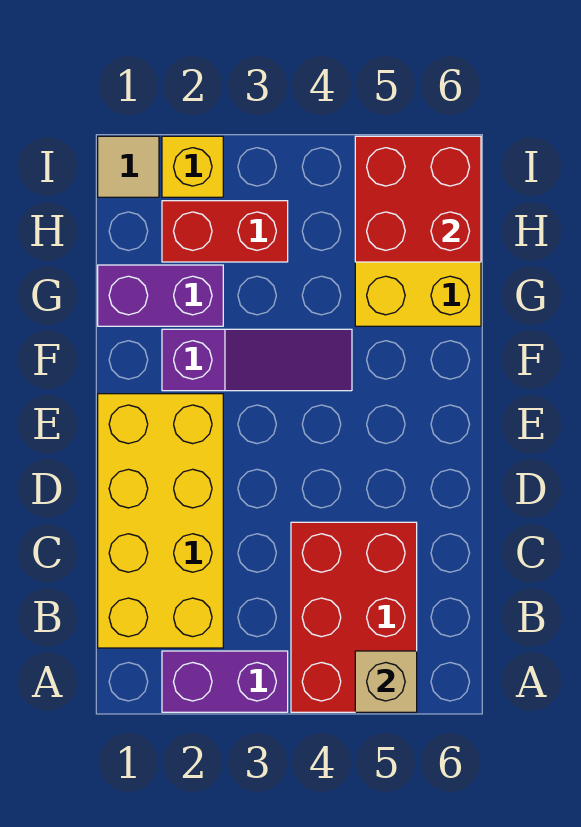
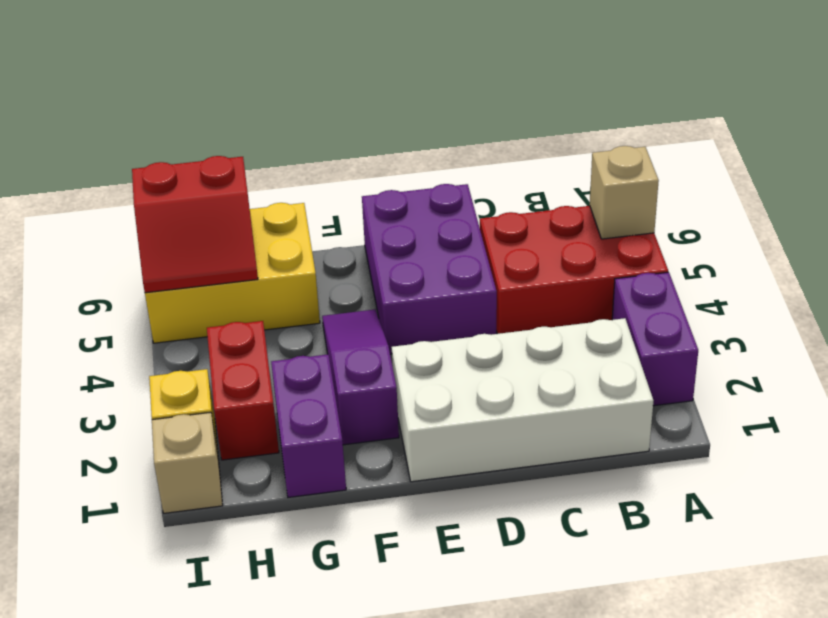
yellow 2x4 brick [98,394,223,648] -> white 2x4 brick [392,318,654,482]
none -> purple 2x3 brick [362,184,497,354]
red 2x2 brick [355,136,481,262] -> red 2x2 slope [132,156,258,293]
tan 1x1 tile [98,136,159,197] -> tan 1x1 brick [152,412,223,513]

